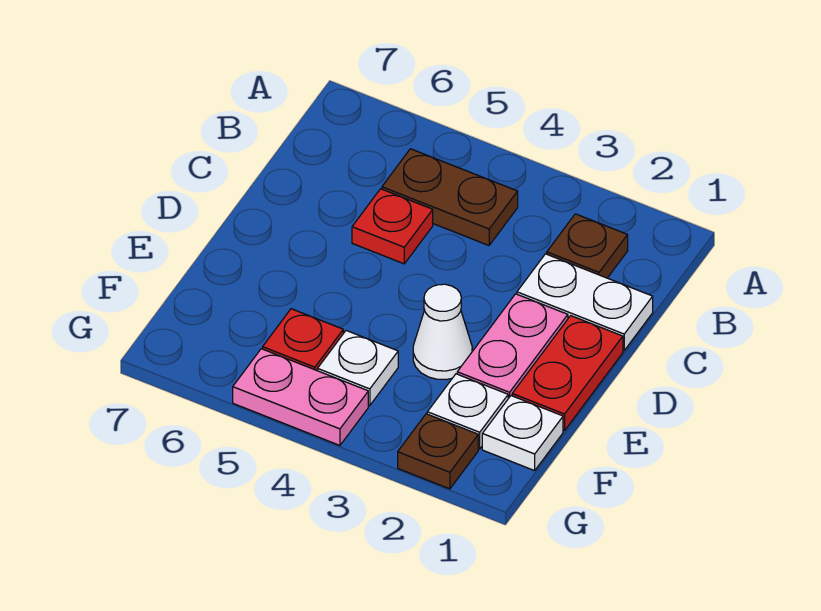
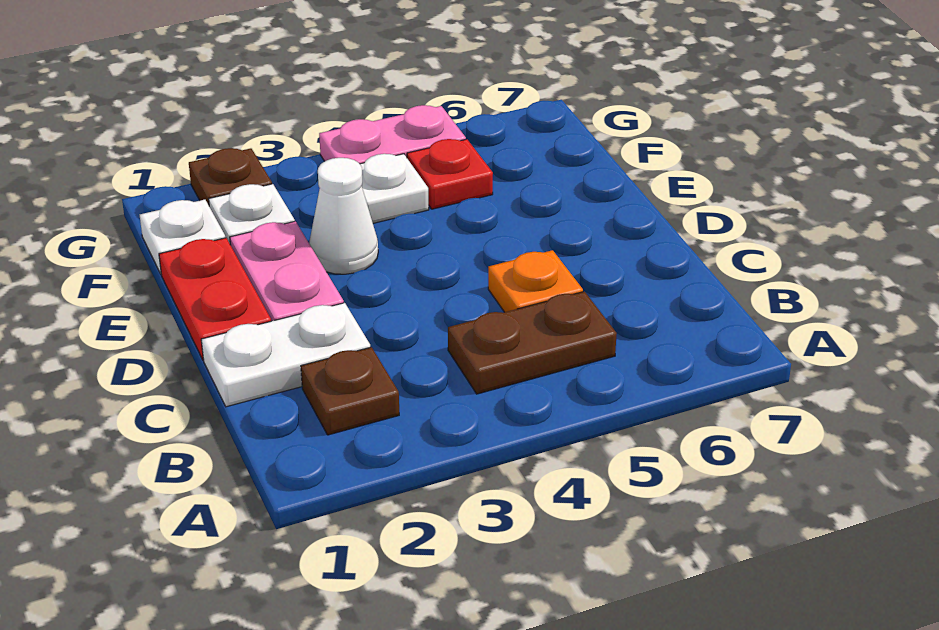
red 1x1 plate [352,189,433,264] -> orange 1x1 plate [488,250,583,312]

